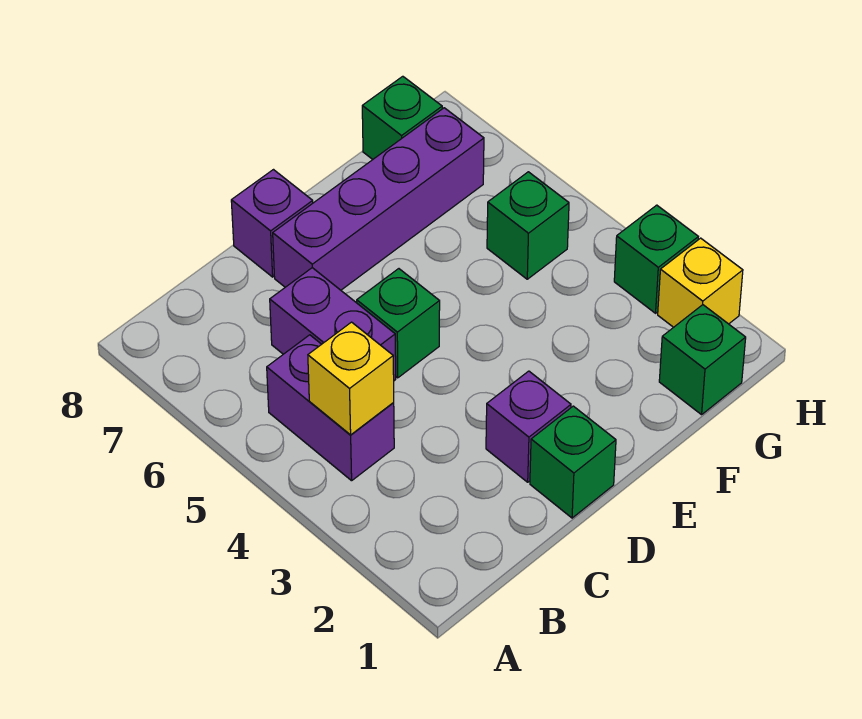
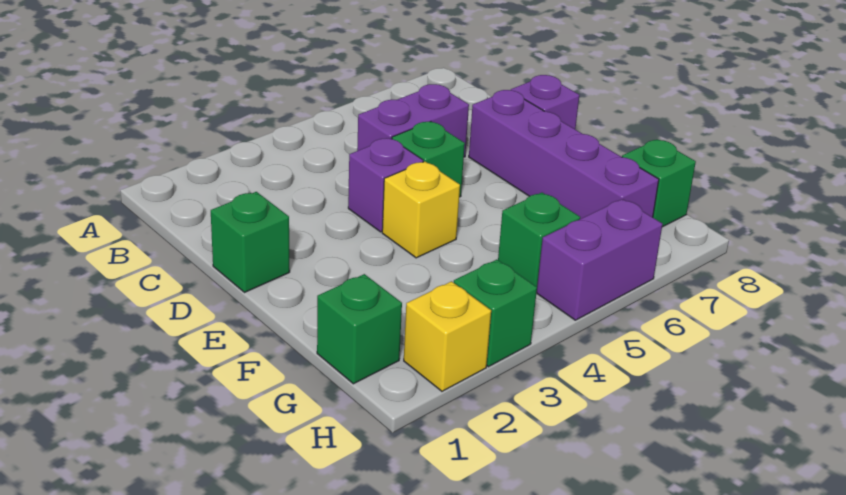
purple 1x2 brick [267,335,394,481] -> purple 1x2 brick moved to [537,199,663,320]
yellow 1x1 brick [308,322,394,435] -> yellow 1x1 brick moved to [382,162,460,258]
purple 1x1 brick [486,371,571,482] -> purple 1x1 brick moved to [348,138,423,232]

